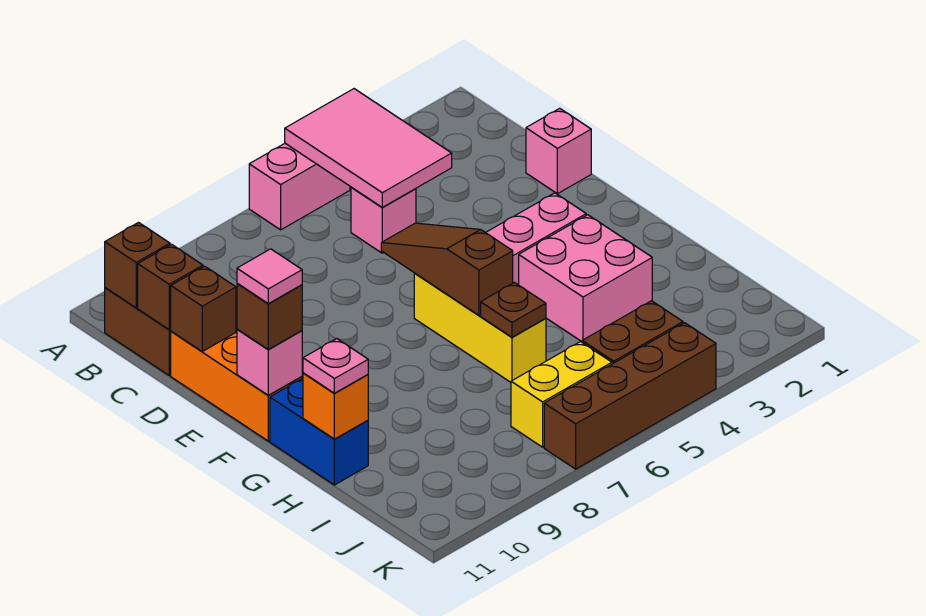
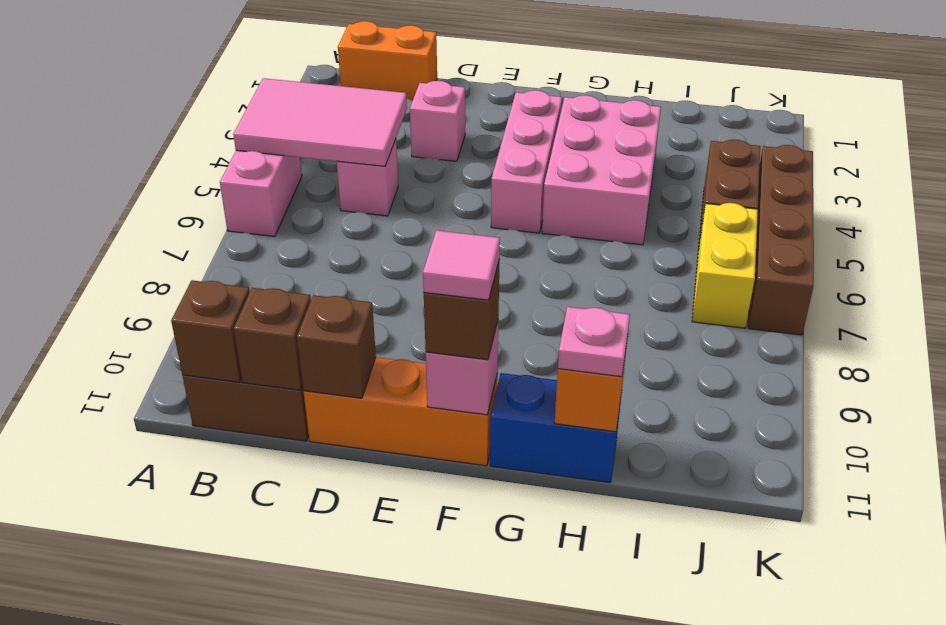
none -> orange 1x2 brick [338,21,437,101]
pink 1x1 brick [526,108,591,194] -> pink 1x1 brick moved to [410,81,465,161]
brown 1x3 slope [381,223,513,315] -> none
yellow 1x3 brick [414,274,546,382] -> none
pink 2x2 brick [519,215,652,342] -> pink 2x3 brick [542,95,661,245]
brown 1x1 plate [481,283,546,337] -> none

